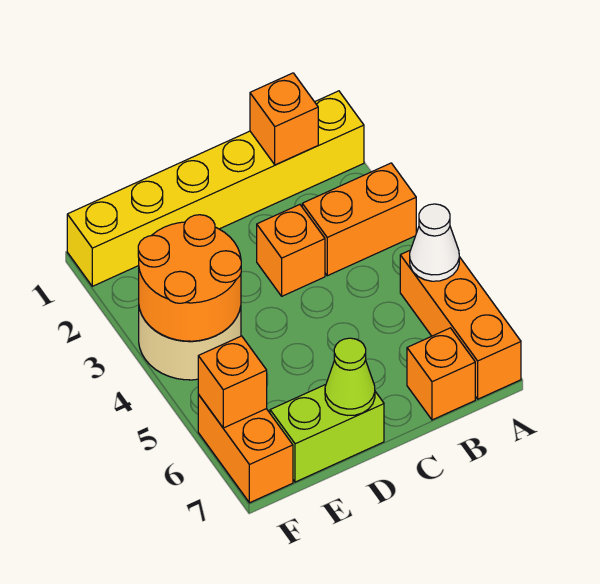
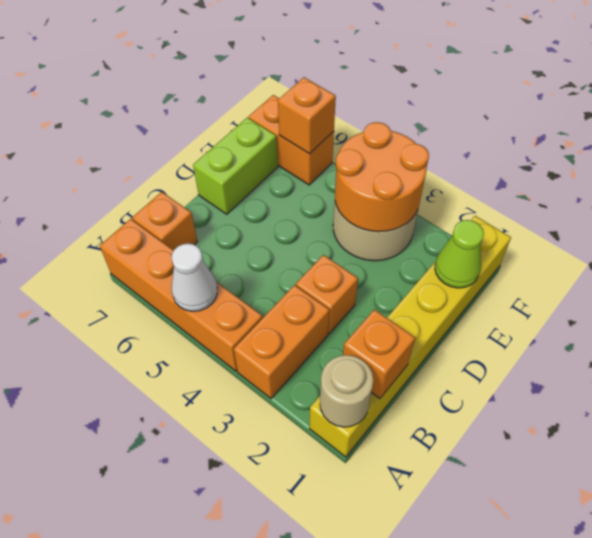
none -> tan 1x1 round brick [320,355,373,427]
orange 1x3 brick [400,251,521,399] -> orange 1x4 brick [100,219,262,371]
lime 1x1 cone [325,338,375,415] -> lime 1x1 cone moved to [435,220,484,288]

